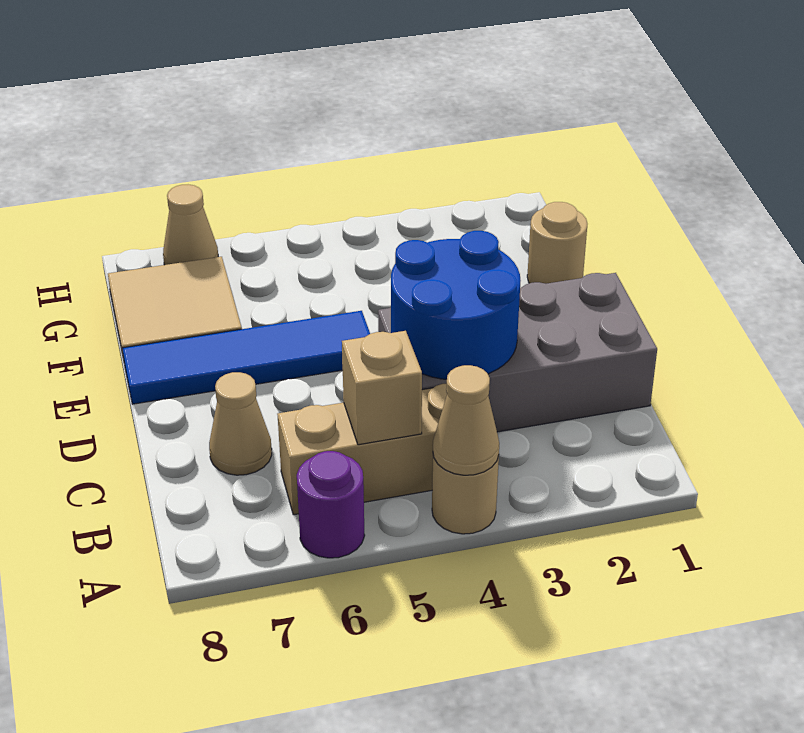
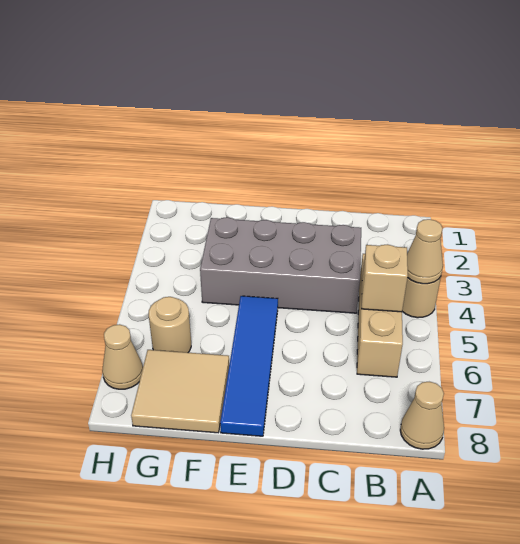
purple 1x1 round brick [297,451,365,558] -> none
grey 2x4 brick [378,273,657,432] -> grey 2x4 brick turned to [200,217,361,313]
blue 2x2 round brick [391,231,521,379] -> none
tan 1x1 cone [209,372,272,475] -> tan 1x1 cone moved to [400,382,444,449]
tan 1x1 round brick [527,202,587,284] -> tan 1x1 round brick moved to [149,297,191,353]

